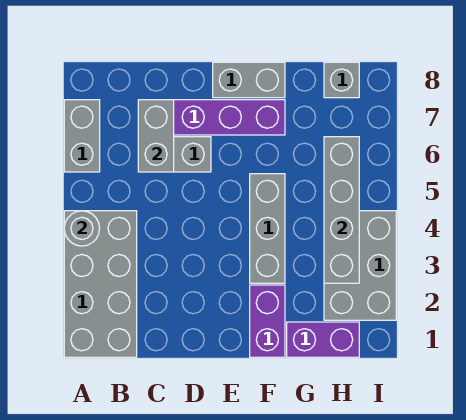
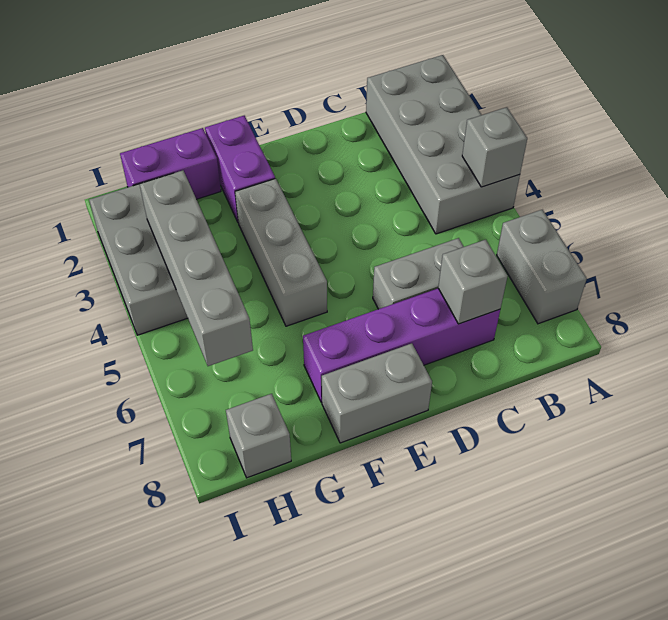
grey 1x1 round brick [64,211,100,246] -> grey 1x1 brick [462,107,527,187]
grey 1x2 brick [138,100,174,172] -> grey 1x1 brick [438,240,508,324]

